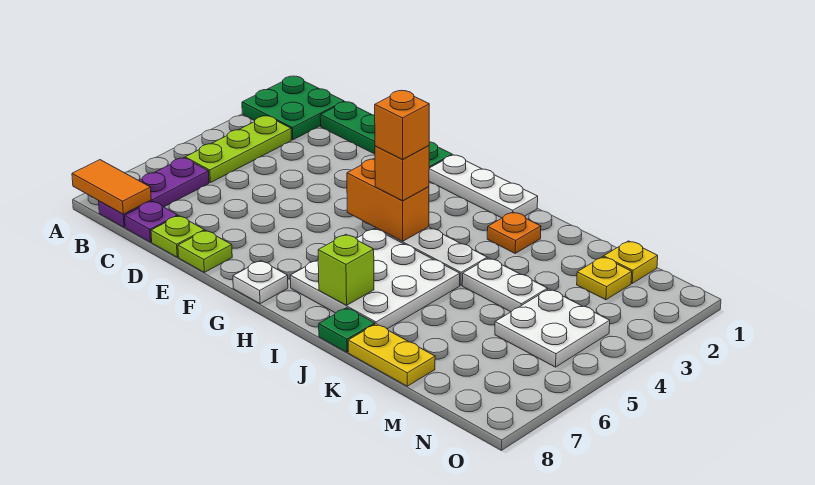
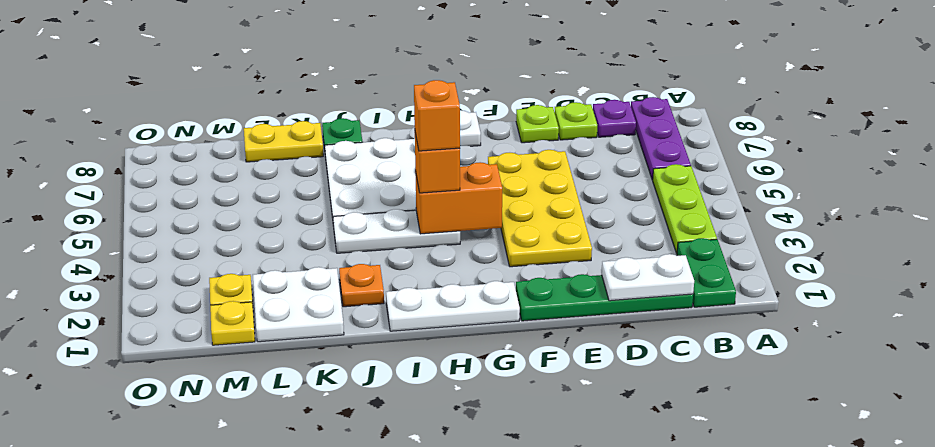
green 2x2 plate [242,76,344,140] -> green 1x2 plate [677,238,736,307]
orange 1x2 tile [72,160,151,214] -> none
none -> yellow 2x4 plate [488,150,592,267]
lime 1x1 brick [318,234,374,305] -> none
white 1x2 plate [462,258,548,312] -> white 1x2 plate moved to [602,254,694,301]
white 2x2 plate [495,289,610,367] -> white 2x2 plate moved to [253,267,344,342]

